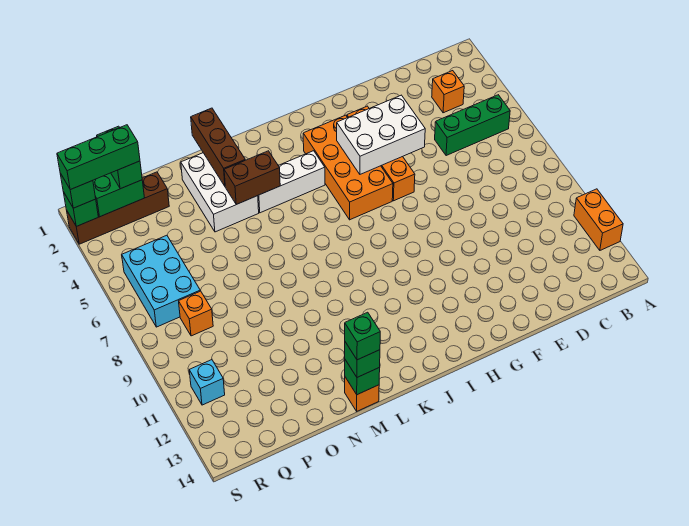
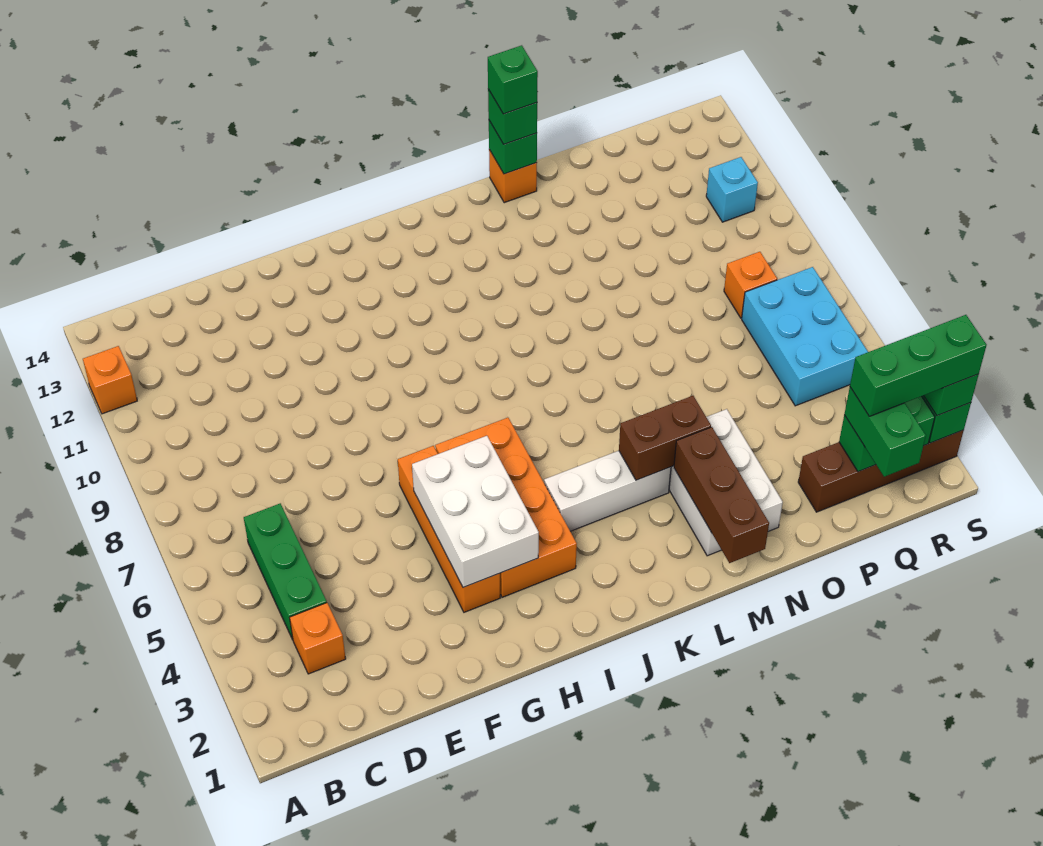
orange 1x2 brick [574,189,623,250] -> orange 1x1 brick [83,346,137,414]
green 1x3 brick [435,95,510,156] -> green 1x3 brick turned to [244,503,327,640]
white 2x3 brick [337,95,425,174] -> white 2x3 brick turned to [412,436,539,588]

